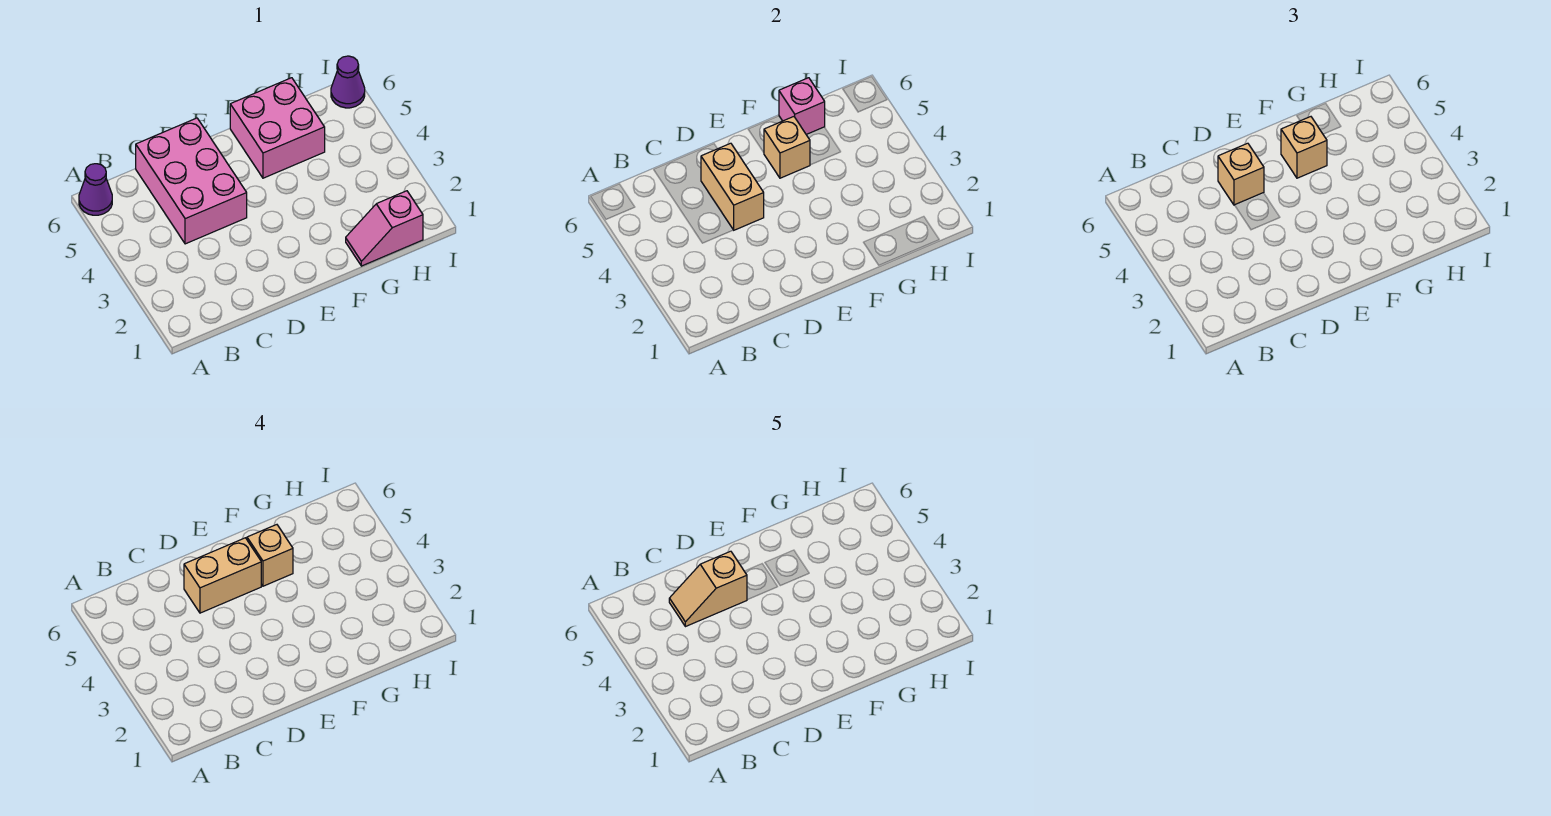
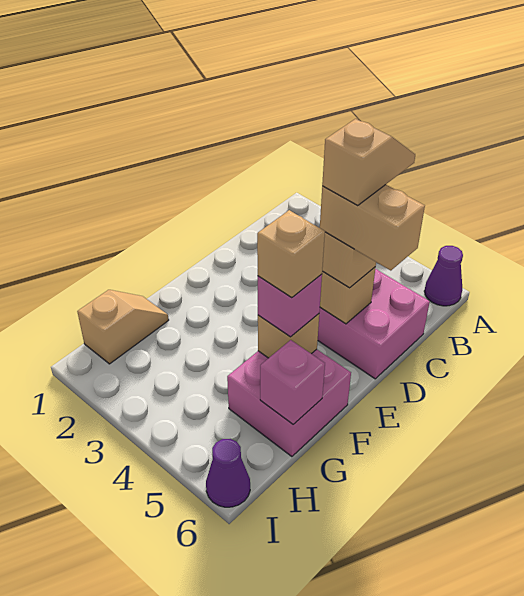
tan 1x2 brick [184,538,261,613] -> tan 1x2 brick turned to [320,185,425,271]
tan 1x1 brick [1281,117,1327,178] -> pink 1x1 brick [258,274,322,337]
pink 1x2 slope [346,191,423,266] -> tan 1x2 slope [77,290,169,364]

